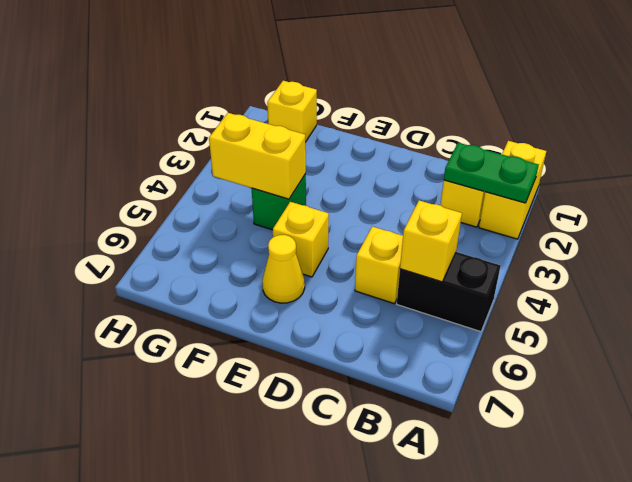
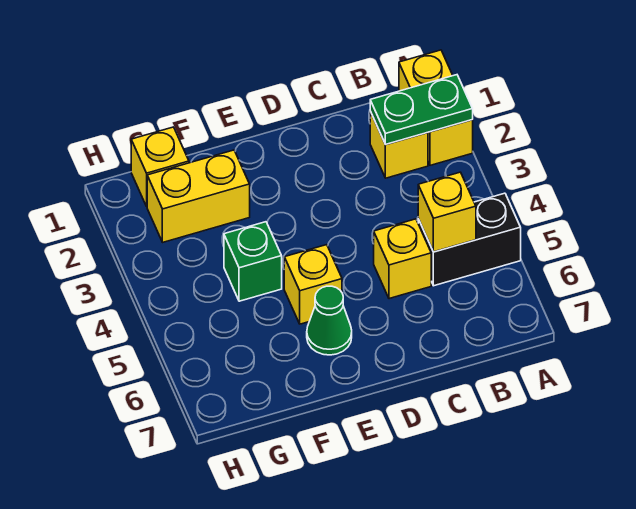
yellow 1x1 cone [262,235,305,303] -> green 1x1 cone [307,286,352,355]
yellow 1x2 brick [209,113,306,199] -> yellow 1x2 brick moved to [147,150,250,242]

